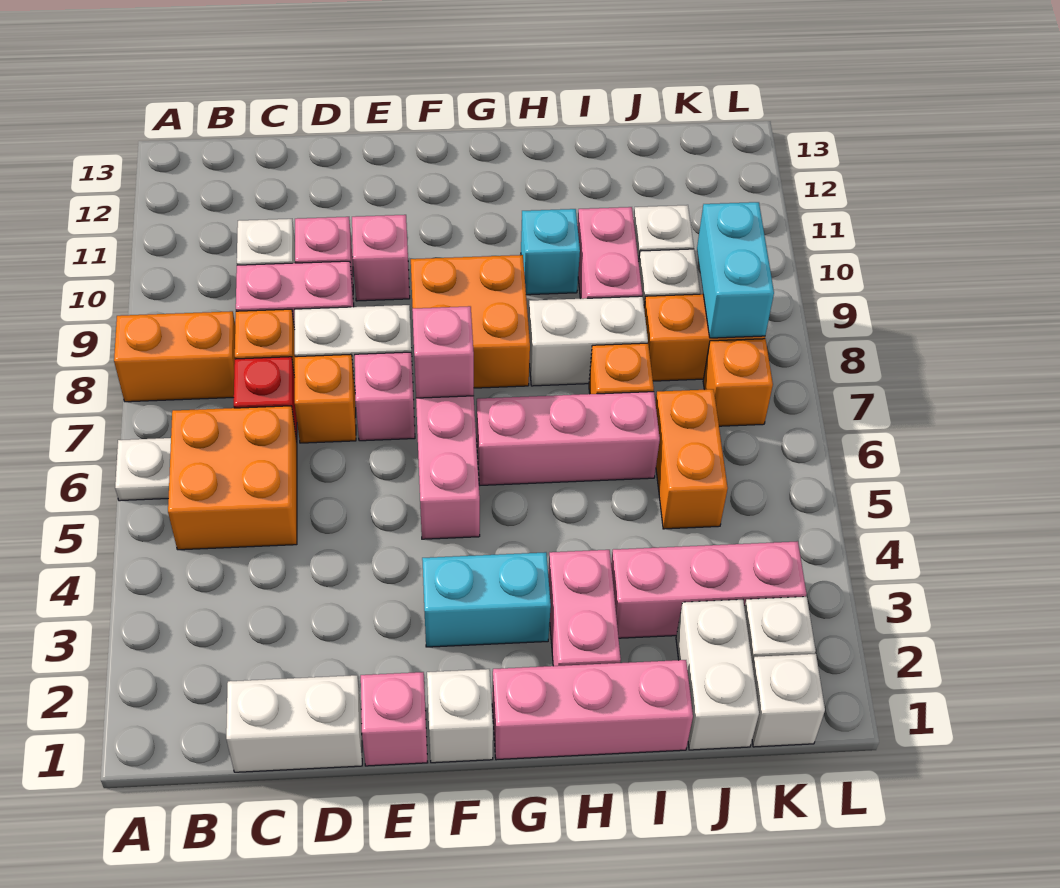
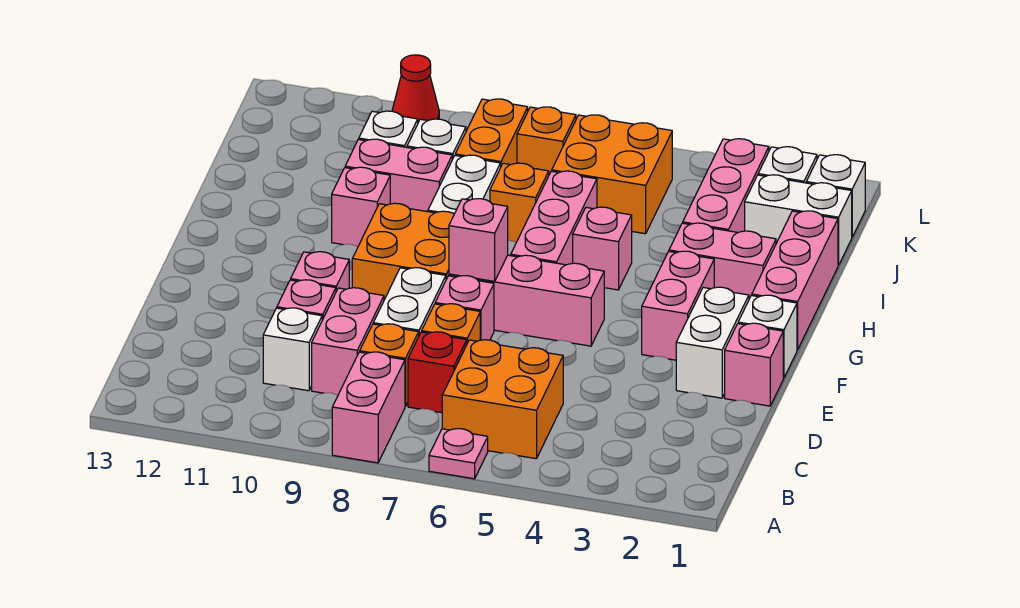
white 1x1 plate [115,438,171,501] -> pink 1x1 plate [429,429,488,479]
orange 1x2 brick [114,311,235,402] -> pink 1x2 brick [332,352,405,463]
white 1x2 brick [226,675,362,772] -> white 1x2 brick moved to [676,287,749,398]
cyan 1x2 brick [422,552,551,647] -> pink 1x2 brick [642,251,714,360]
none -> pink 1x1 brick [573,207,632,290]
cyan 1x1 brick [521,209,580,295] -> pink 1x1 brick [332,167,390,247]
orange 1x2 brick [655,389,728,529] -> orange 2x2 brick [552,115,672,234]
cyan 1x2 brick [697,202,774,338] -> none
none -> red 1x1 cone [392,55,439,122]

